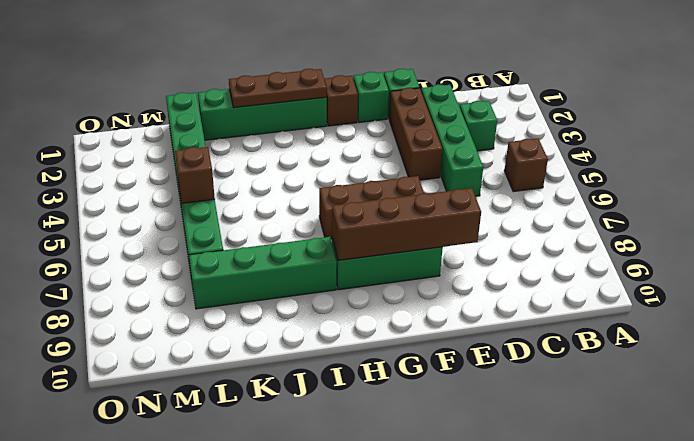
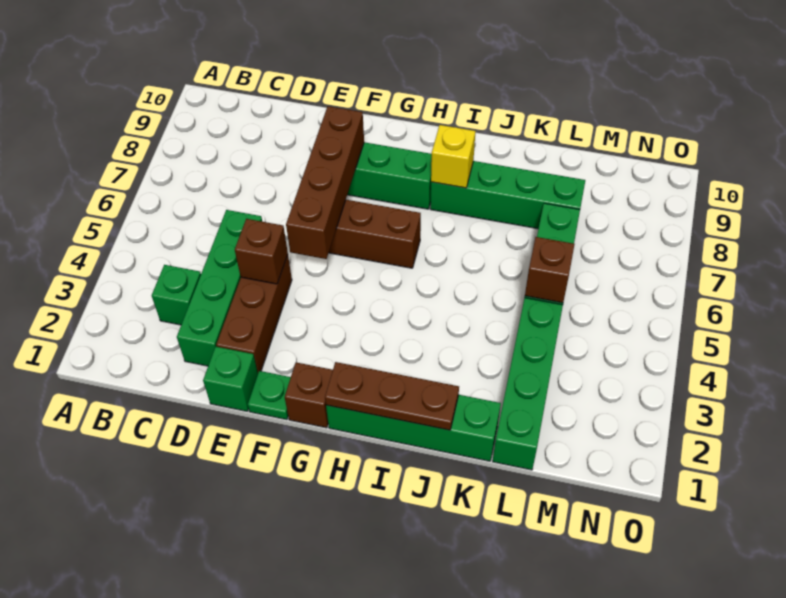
brown 1x1 brick [504,138,548,192] -> brown 1x1 brick moved to [235,219,288,284]
brown 1x4 brick [332,188,481,260] -> brown 1x4 brick turned to [286,106,364,259]
green 1x1 brick [353,72,389,123] -> green 1x1 plate [248,371,291,420]
none -> yellow 1x1 brick [431,125,475,188]

